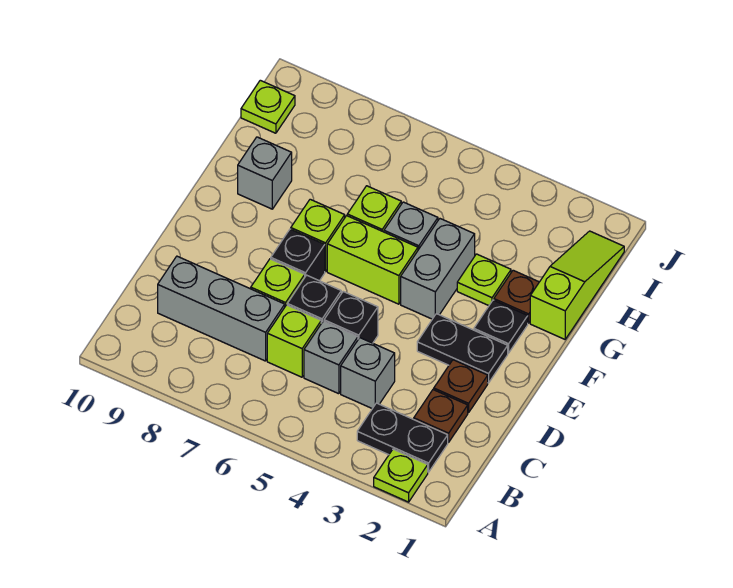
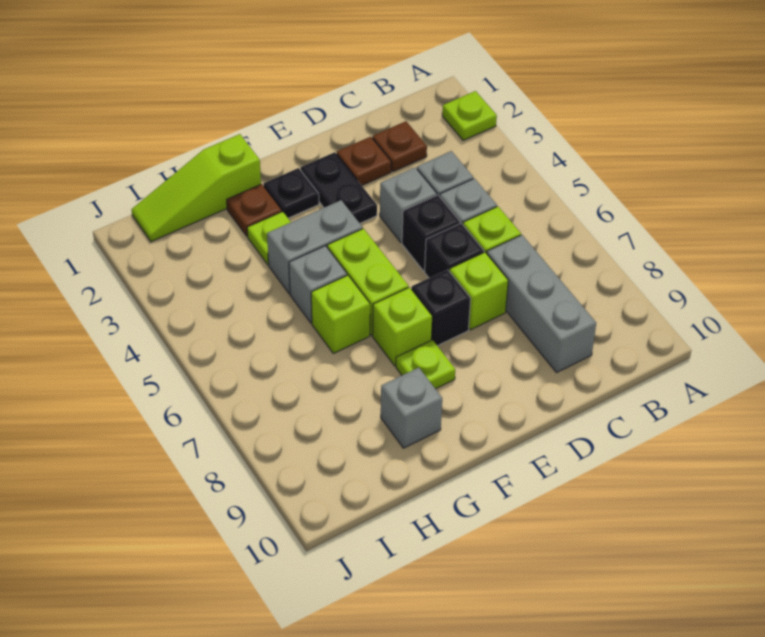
black 1x2 plate [357,403,448,472] -> none
none -> grey 1x1 brick [380,167,437,243]
lime 1x1 plate [241,80,295,133] -> lime 1x1 plate moved to [396,340,455,389]

